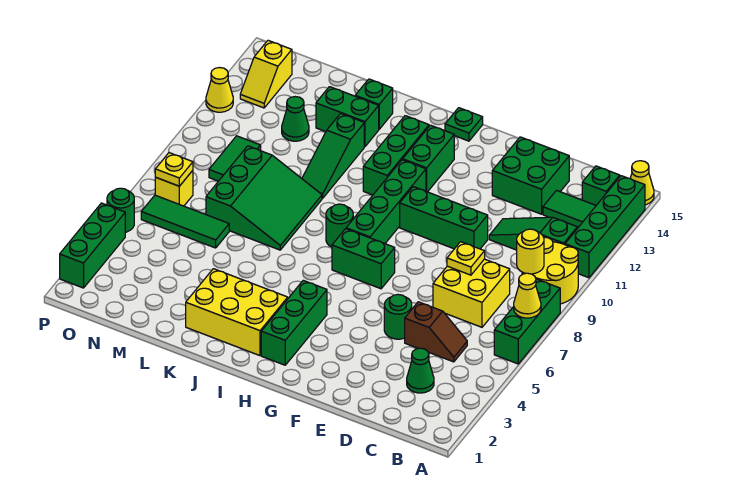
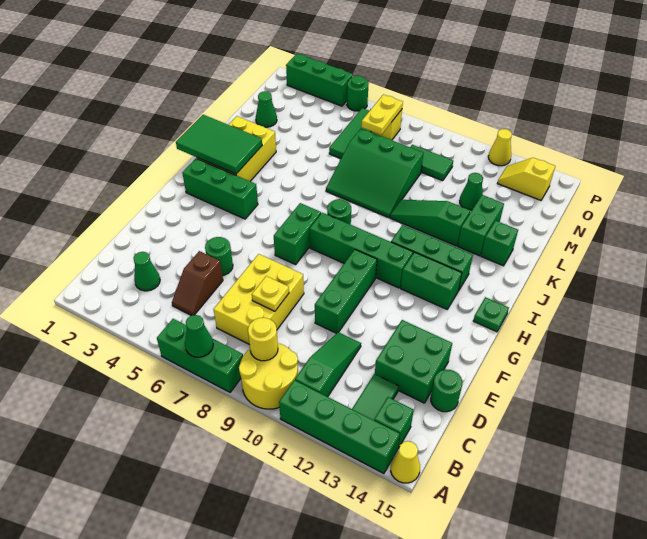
yellow 1x1 cone [514,273,541,318] -> green 1x1 cone [185,315,213,357]
yellow 2x2 brick [433,259,510,327] -> yellow 2x3 brick [213,254,304,345]
none -> green 1x1 round brick [431,369,462,412]
none -> green 2x3 tile [176,115,262,174]
none -> green 1x1 cone [256,91,277,127]
yellow 1x1 plate [155,153,193,186] -> yellow 1x2 plate [362,95,403,135]

